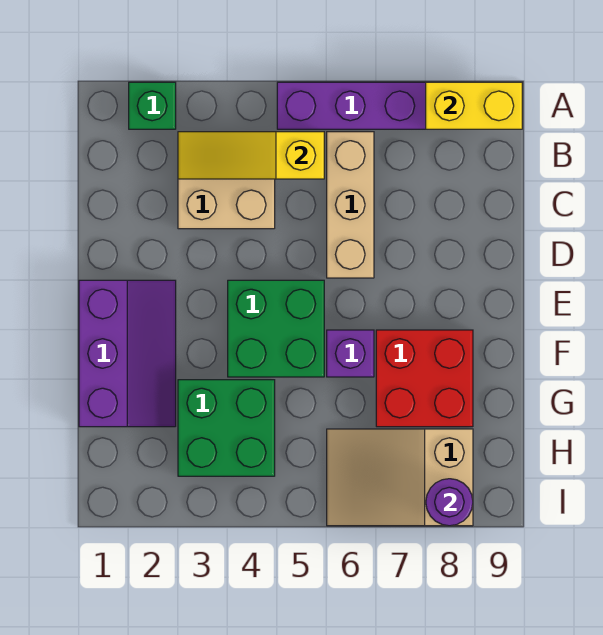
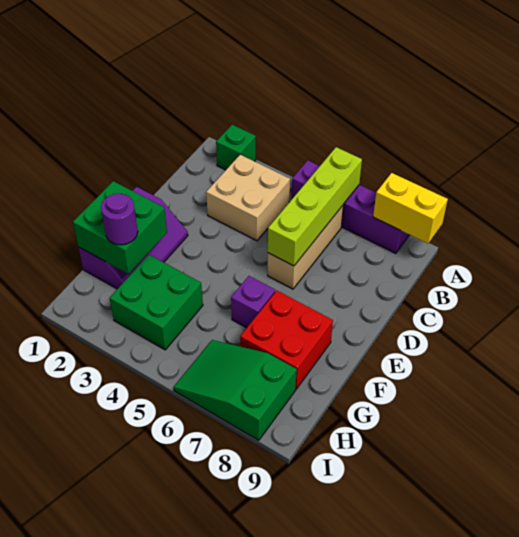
none -> lime 1x4 brick [268,147,362,266]
yellow 1x3 slope [178,132,324,179] -> none
green 2x2 brick [228,280,324,377] -> green 2x2 brick moved to [73,181,167,274]
tan 2x3 slope [327,429,473,526] -> green 2x3 slope [174,340,297,440]
purple 1x1 round brick [426,479,473,526] -> purple 1x1 round brick moved to [101,194,138,245]

